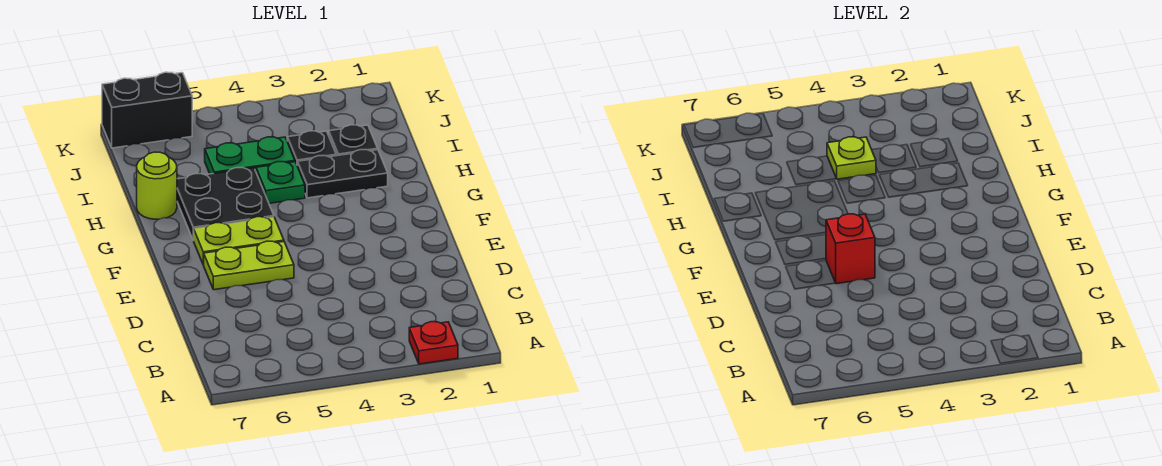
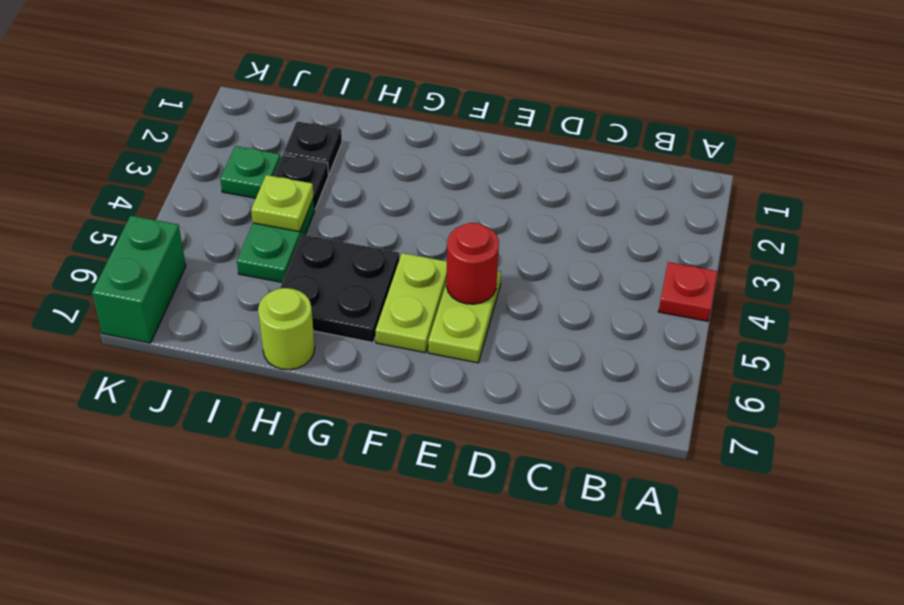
red 1x1 plate [409,322,458,364] -> red 1x1 plate moved to [658,262,717,321]
red 1x1 brick [826,214,875,284] -> red 1x1 round brick [446,223,499,304]
black 1x2 plate [297,150,388,198] -> none
green 1x1 plate [256,162,305,203] -> green 1x1 plate moved to [220,146,281,198]
black 1x2 brick [102,72,192,148] -> green 1x2 brick [92,216,186,343]

